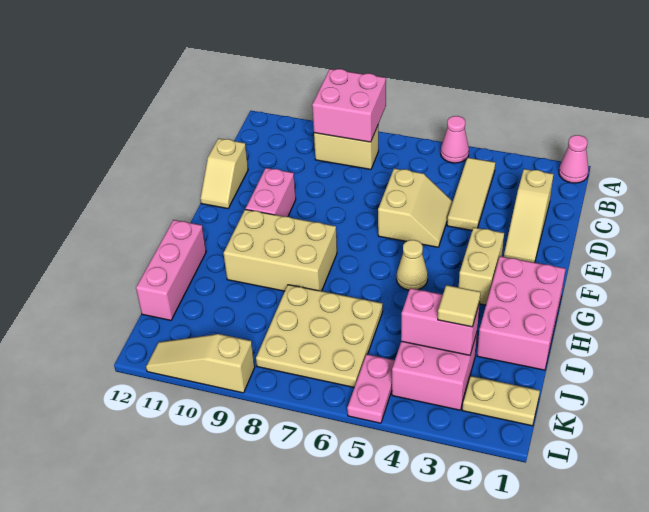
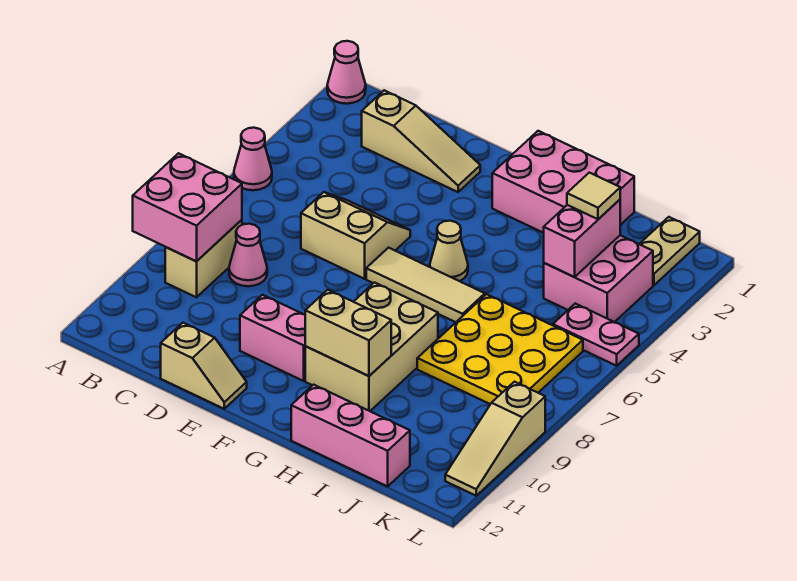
tan 1x3 tile [447,158,495,230] -> tan 1x3 tile moved to [366,248,485,322]
none -> pink 1x1 cone [229,224,267,286]
tan 1x2 brick [459,227,504,305] -> tan 1x2 brick moved to [305,290,391,376]
tan 3x3 plate [256,285,383,387] -> yellow 3x3 plate [417,294,583,404]

